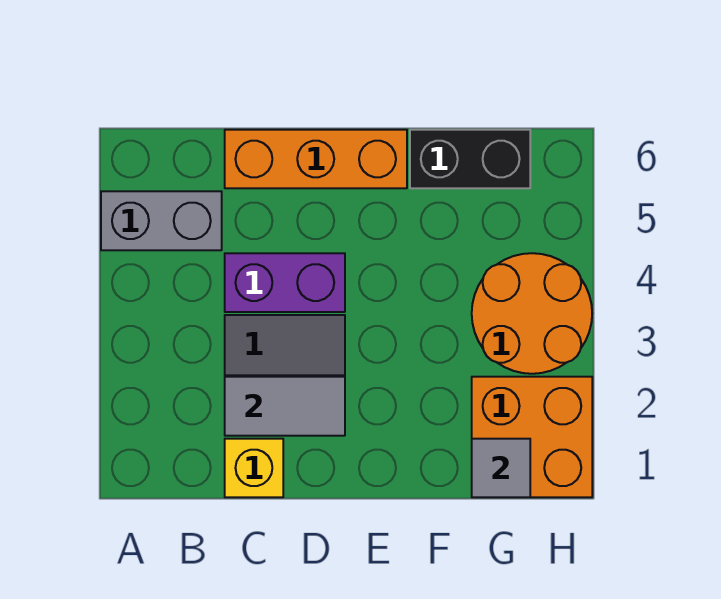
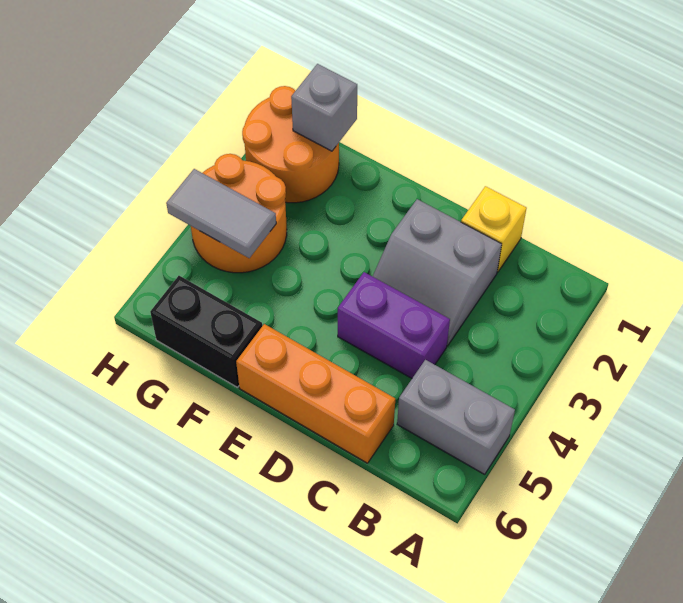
grey 1x2 tile [225,377,345,436] -> grey 1x2 tile moved to [166,169,276,258]
orange 2x2 brick [472,377,592,497] -> orange 2x2 round brick [242,86,339,203]
grey 1x1 tile [472,439,530,497] -> grey 1x1 brick [291,64,357,151]

